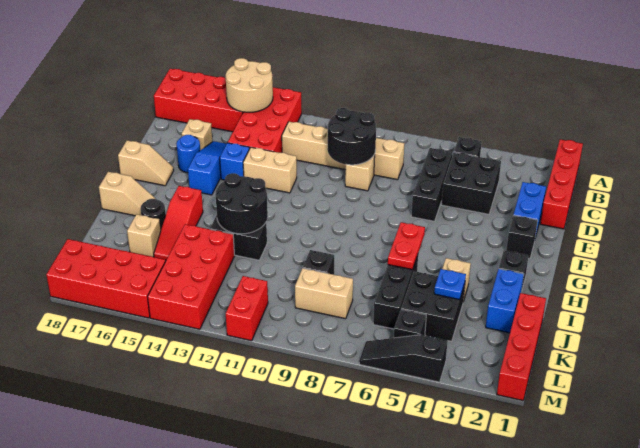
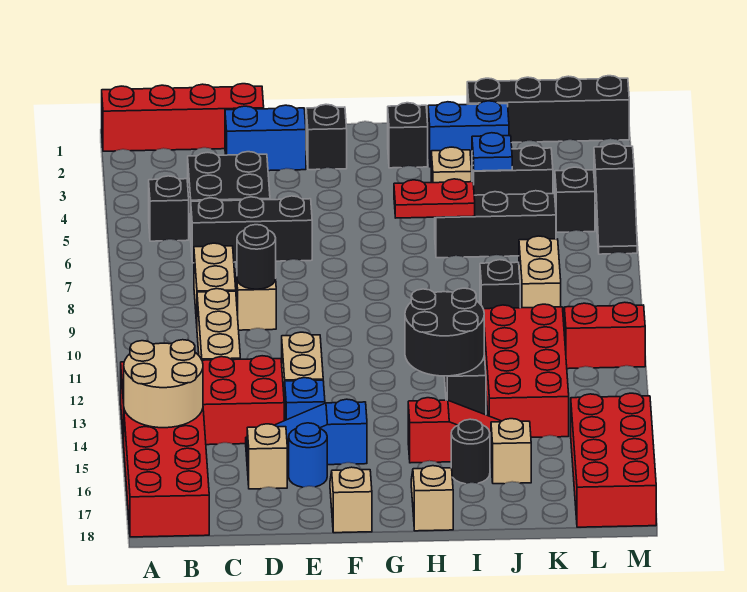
black 2x2 round brick [327,108,376,165] -> black 1x1 round brick [237,225,276,289]
red 1x4 brick [497,293,546,401] -> black 1x4 brick [467,76,629,143]
black 2x2 brick [401,271,465,341] -> black 1x2 brick [472,145,553,195]
red 2x4 brick [148,224,235,329] -> red 2x4 brick turned to [484,304,569,437]

